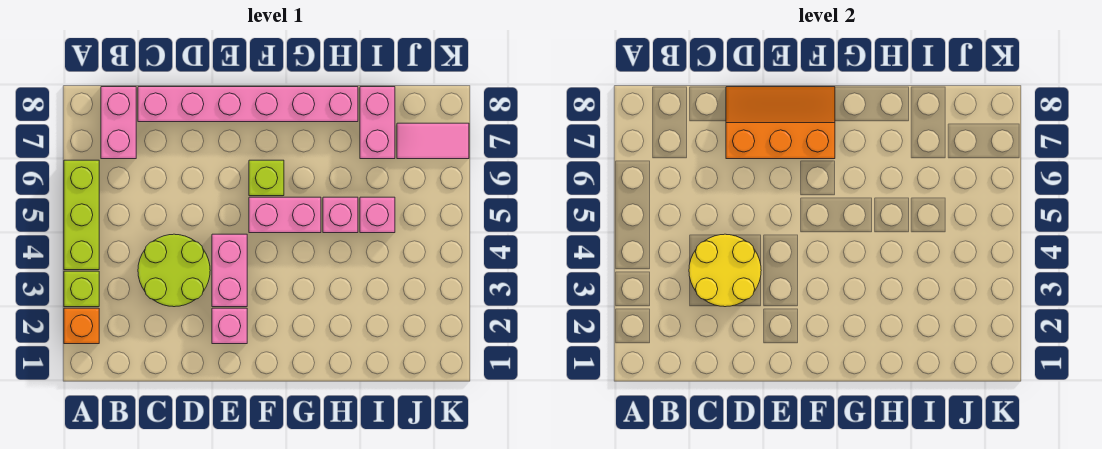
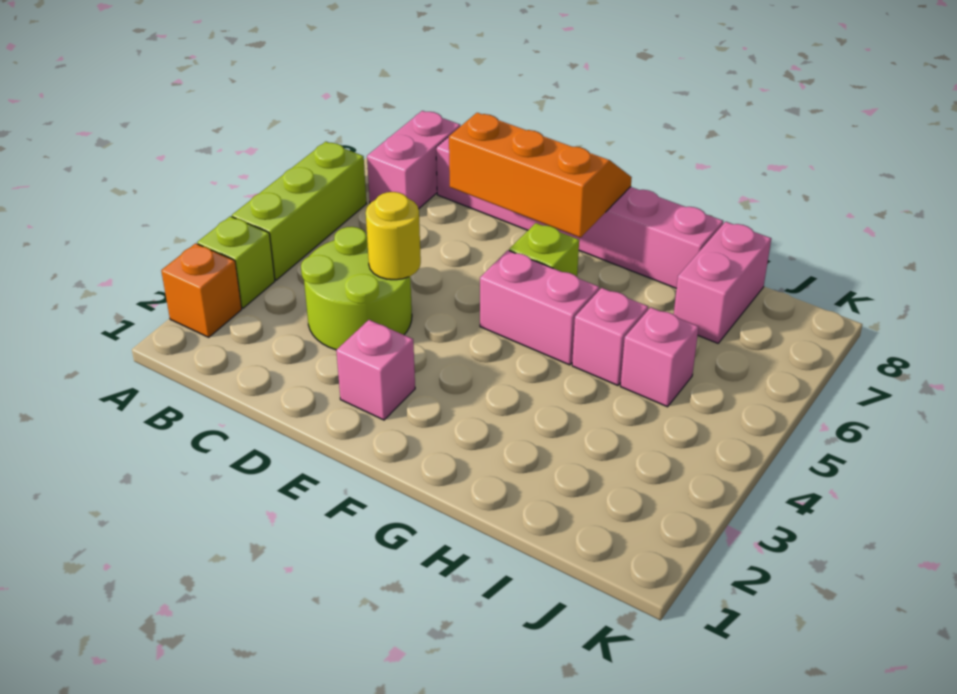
yellow 2x2 round brick [689,234,761,307] -> yellow 1x1 round brick [366,192,421,280]
pink 1x2 brick [212,234,247,307] -> none
pink 1x2 tile [397,123,469,159] -> none

